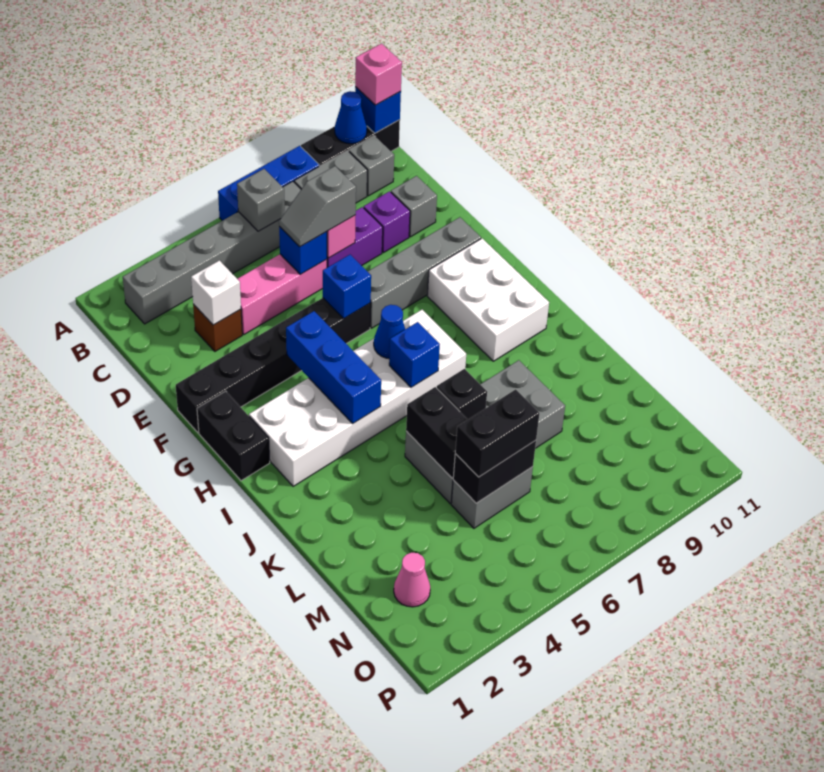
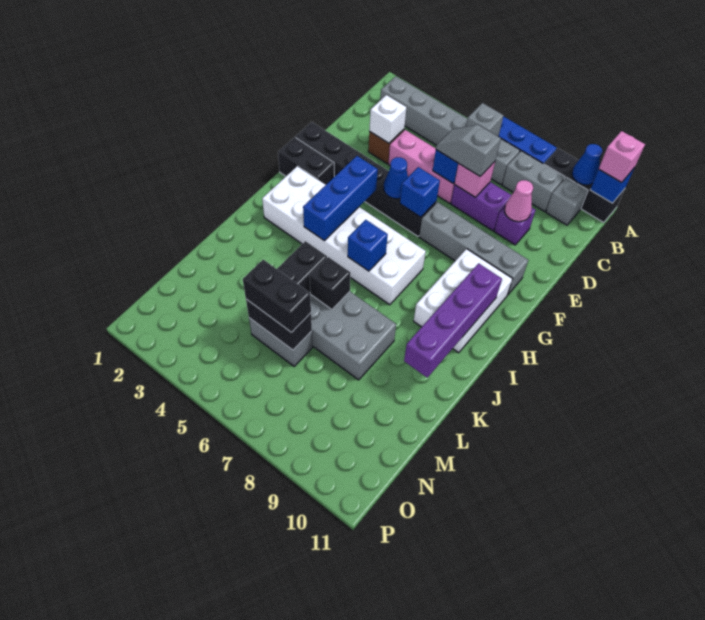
grey 1x1 brick [391,176,437,237] -> none
black 1x2 brick [197,391,270,481] -> black 1x2 brick turned to [278,137,334,185]
blue 1x1 cone [374,305,405,358] -> blue 1x1 cone moved to [383,157,408,199]
none -> purple 1x4 brick [404,263,502,378]
pink 1x1 cone [394,553,430,607] -> pink 1x1 cone moved to [504,180,533,222]

